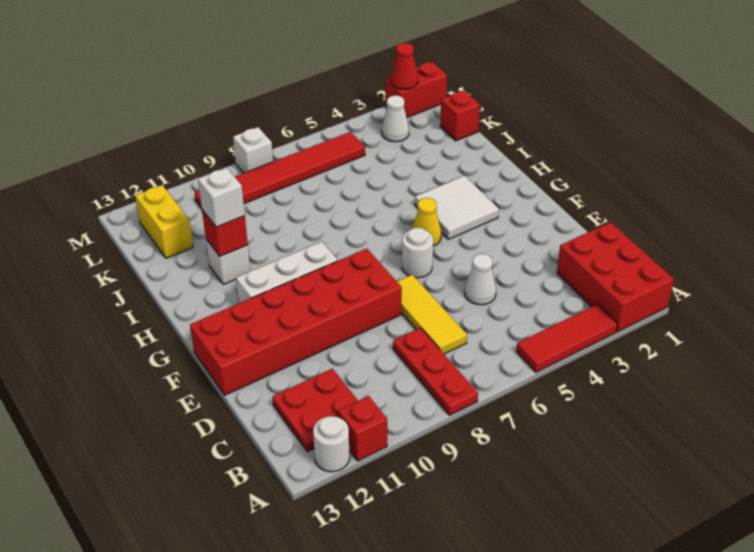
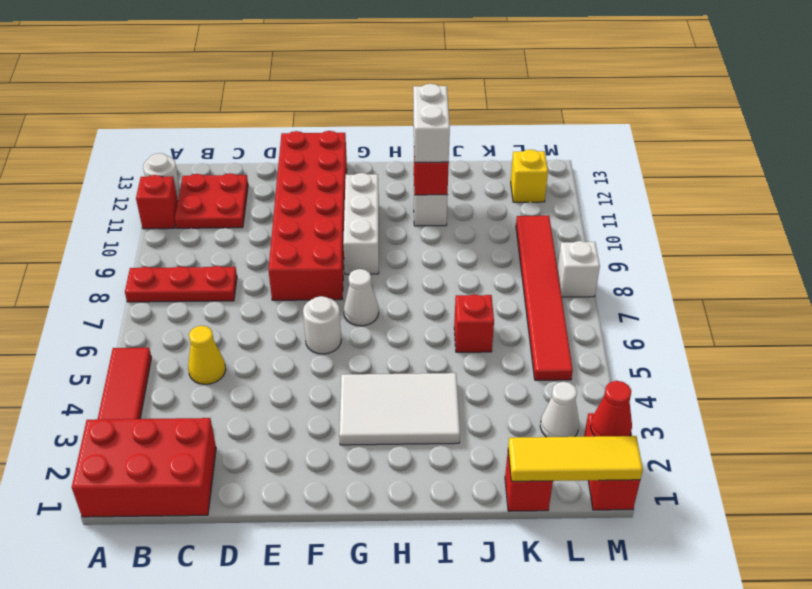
yellow 1x3 tile [397,275,467,354] -> yellow 1x3 tile moved to [508,436,643,481]
white 1x1 cone [465,254,496,305] -> white 1x1 cone moved to [344,269,379,326]
white 2x2 tile [415,176,499,239] -> white 2x3 tile [339,373,460,445]
yellow 1x1 cone [413,198,441,246] -> yellow 1x1 cone moved to [188,326,226,384]
white 1x1 brick [198,168,245,227] -> white 1x2 brick [413,84,450,162]
none -> red 1x1 brick [454,294,494,352]
yellow 1x2 brick [135,185,193,258] -> yellow 1x1 brick [511,150,548,202]

